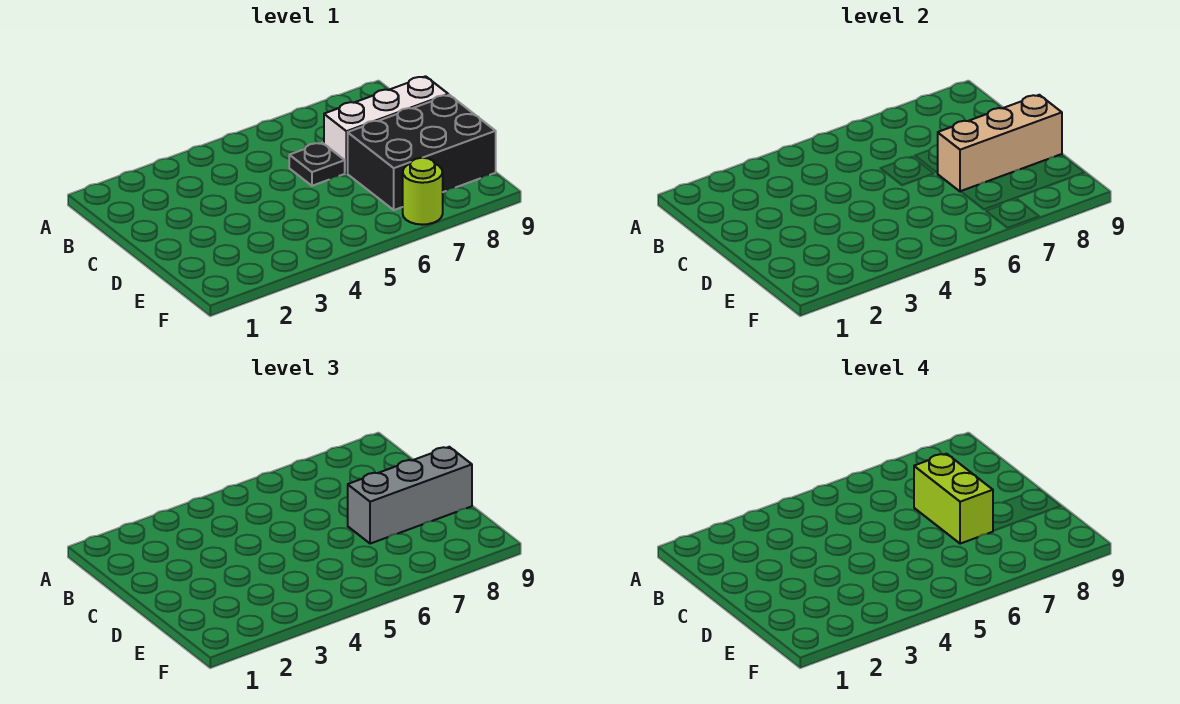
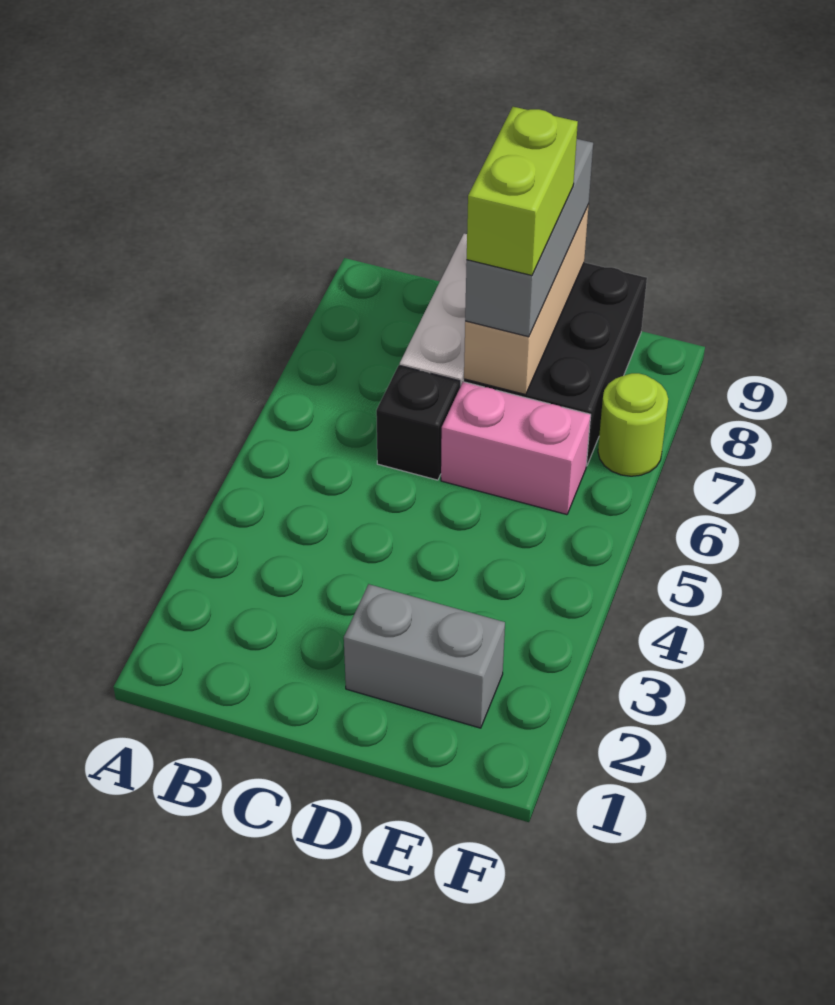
black 1x1 plate [289,143,345,186] -> black 1x1 brick [376,365,460,480]
lime 1x2 brick [914,454,993,544] -> lime 1x2 brick turned to [467,107,578,276]
none -> grey 1x2 brick [344,584,505,728]
none -> pink 1x2 brick [441,382,591,515]

